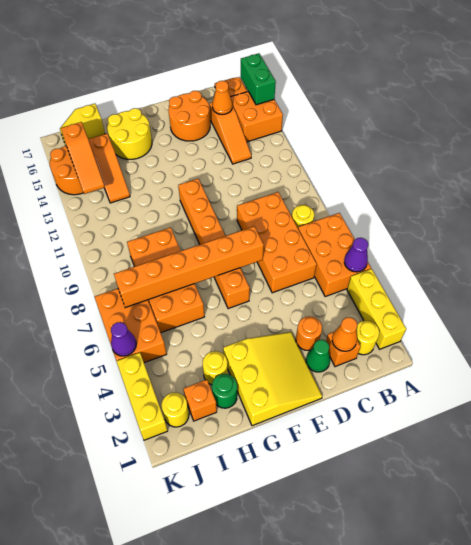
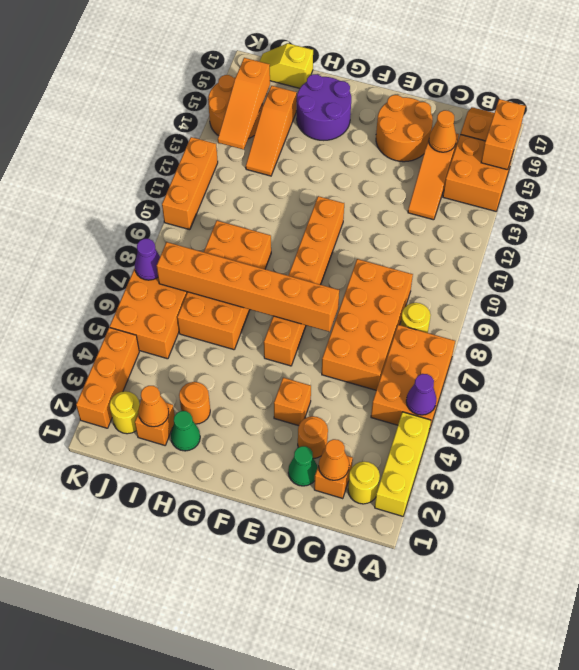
green 1x2 brick [241,53,276,105] -> orange 1x2 brick [481,99,525,170]
yellow 3x3 slope [223,332,322,426] -> none
none -> orange 1x1 brick [274,378,311,426]
yellow 2x2 round brick [107,108,152,159] -> purple 2x2 round brick [297,74,351,140]
green 1x1 round brick [212,374,237,408] -> green 1x1 cone [171,411,200,451]
yellow 1x1 round brick [203,351,228,385] -> orange 1x1 round brick [179,382,210,424]
none -> orange 1x1 cone [138,386,169,427]
yellow 1x3 brick [116,352,168,440] -> orange 1x3 brick [76,327,139,428]
purple 1x1 cone [111,322,136,356] -> purple 1x1 cone moved to [135,239,160,280]
none -> orange 1x3 brick [162,137,218,230]

